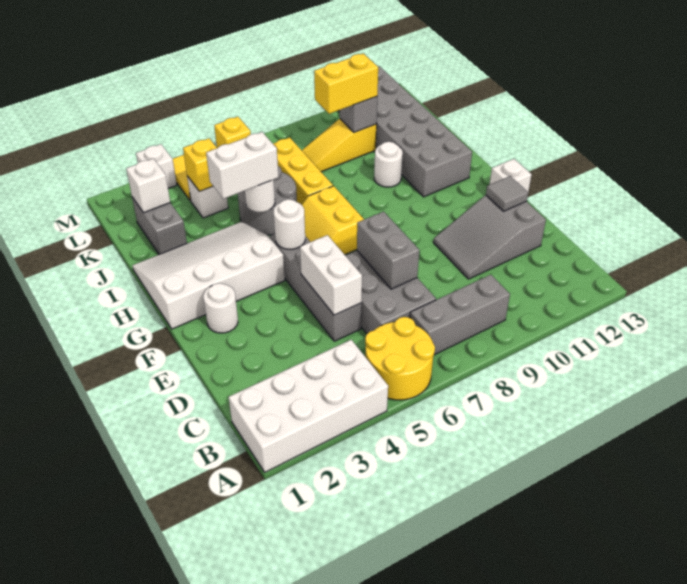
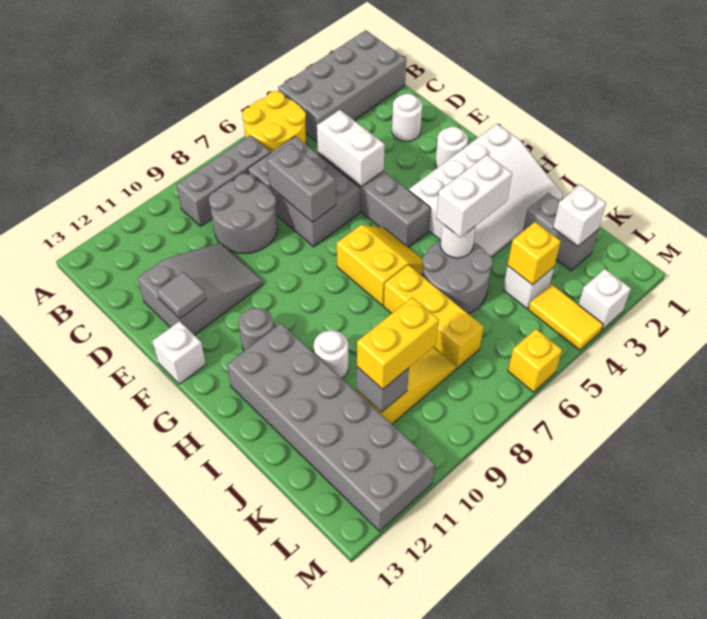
white 2x4 brick [228,340,388,472] -> grey 2x4 brick [278,30,406,142]
none -> grey 2x2 round brick [209,174,278,254]
white 1x1 round brick [274,199,305,249] -> white 1x1 round brick moved to [392,94,422,141]
none -> grey 1x1 round brick [239,308,274,351]

